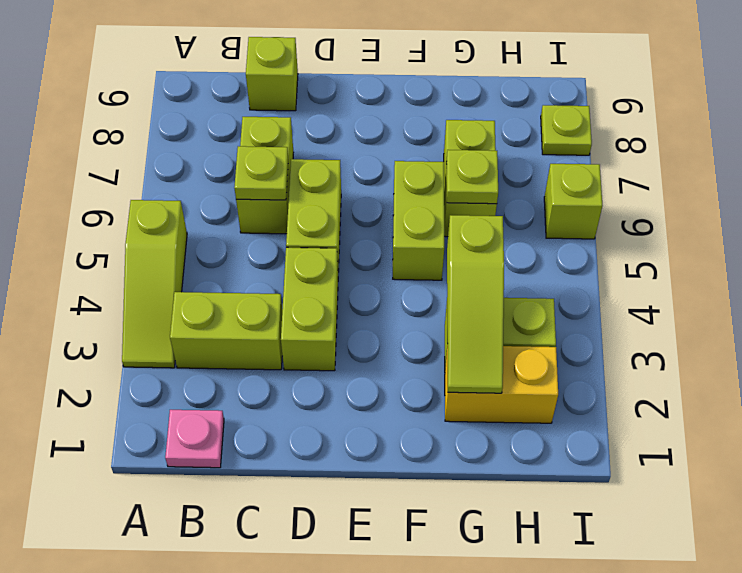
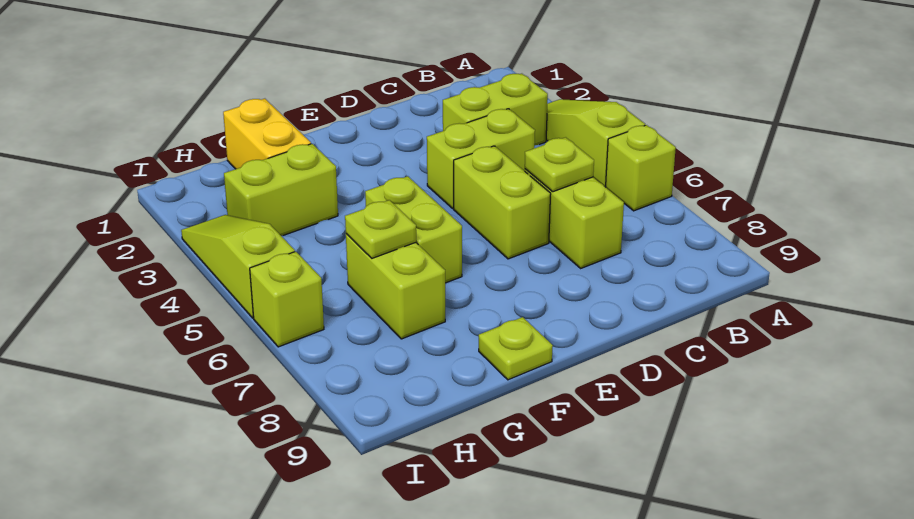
pink 1x1 plate [165,410,224,468] -> none
lime 1x1 brick [246,37,298,111] -> lime 1x1 brick moved to [606,125,676,211]
lime 1x2 brick [281,247,338,371] -> lime 1x2 brick turned to [427,109,535,209]
yellow 1x2 brick [445,345,558,423] -> yellow 1x2 brick turned to [223,99,311,169]
lime 1x3 slope [447,215,504,393] -> lime 1x3 slope moved to [181,215,295,318]
lime 1x1 plate [541,105,592,155] -> lime 1x1 plate moved to [479,317,553,380]

